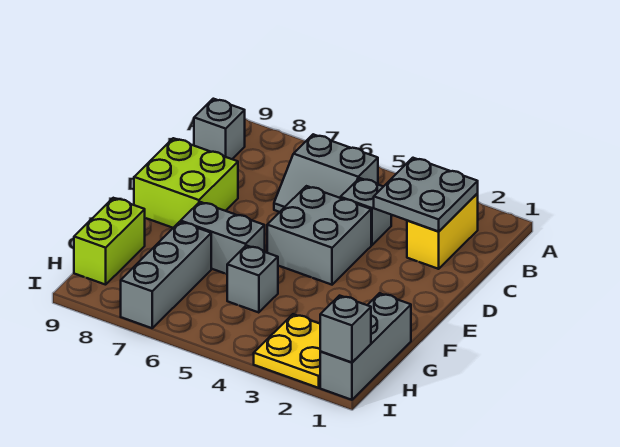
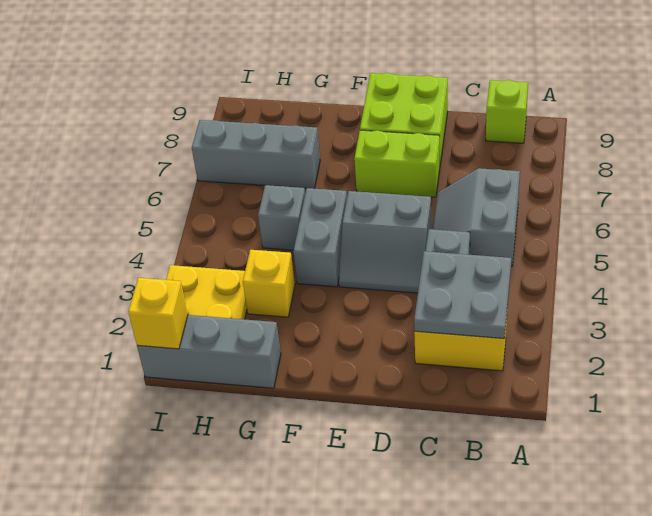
grey 1x1 brick [194,99,245,159] -> lime 1x1 brick [486,80,528,143]
grey 2x2 brick [267,186,371,285] -> grey 2x2 slope [339,191,431,293]
grey 1x2 brick [181,202,265,274] -> grey 1x2 brick moved to [293,188,347,287]
none -> yellow 1x1 brick [243,250,295,317]
lime 1x2 brick [74,198,145,285] -> lime 1x2 brick moved to [354,130,440,197]
grey 1x1 brick [320,296,371,363] -> yellow 1x1 brick [128,278,188,349]

